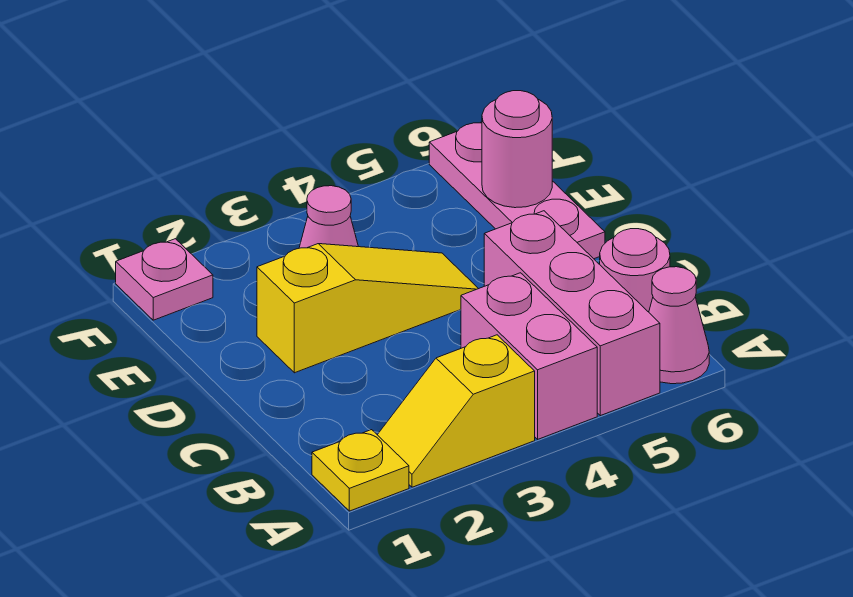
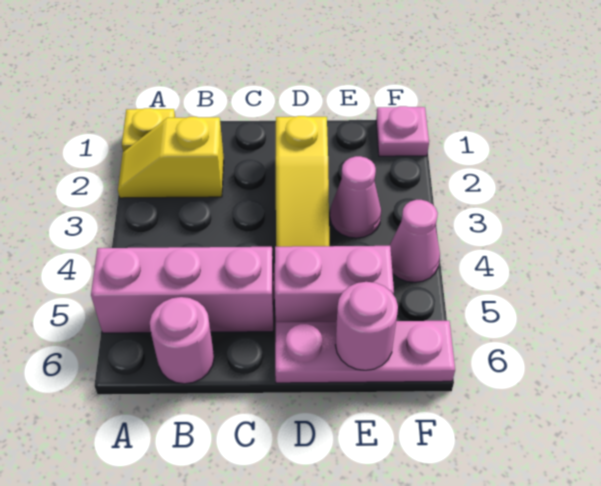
yellow 1x2 slope [378,335,535,487] -> yellow 1x2 slope turned to [118,117,224,198]
pink 1x2 brick [461,273,597,439] -> pink 1x2 brick moved to [275,246,394,322]
pink 1x1 cone [649,267,709,384] -> pink 1x1 cone moved to [389,200,440,282]

